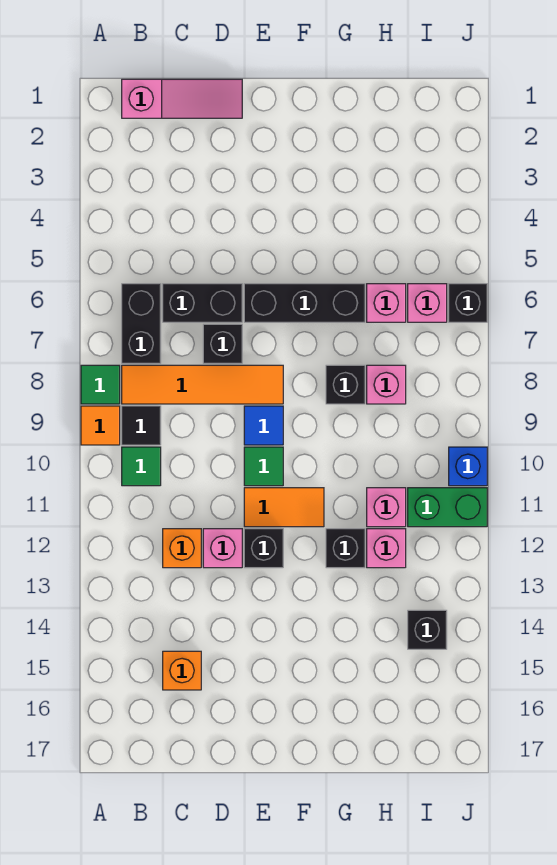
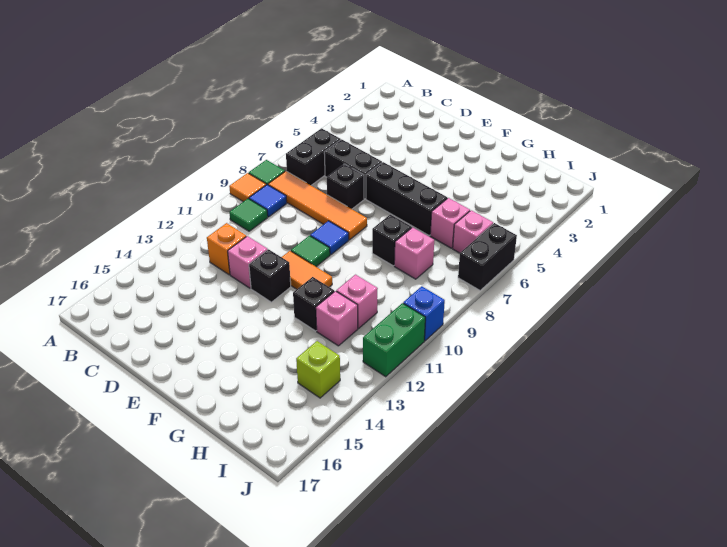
pink 1x3 slope [122,79,242,118] -> none
black 1x1 tile [122,406,161,445] -> blue 1x1 tile [249,185,287,217]
orange 1x1 brick [163,651,201,690] -> none
green 1x2 brick [408,488,487,527] -> green 1x2 brick turned to [363,303,425,377]
black 1x1 brick [408,610,447,649] -> lime 1x1 brick [296,341,340,398]
black 1x1 brick [449,284,487,322] -> black 1x2 brick [458,223,517,290]

